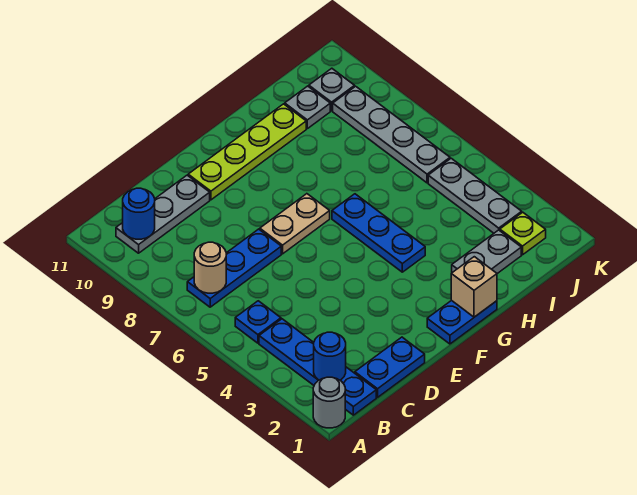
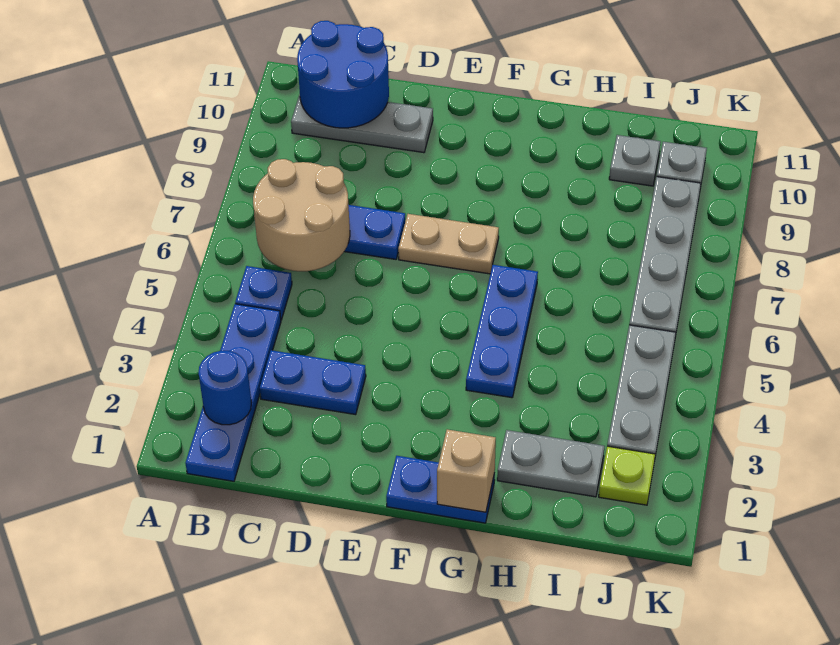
grey 1x1 round brick [313,377,345,428] -> none
tan 1x1 round brick [194,242,226,293] -> tan 2x2 round brick [253,159,350,271]
blue 1x1 round brick [123,188,155,239] -> blue 2x2 round brick [297,21,389,128]
blue 1x2 plate [355,337,425,397] -> blue 1x2 plate moved to [260,350,366,415]
lime 1x4 plate [188,104,306,200] -> none

